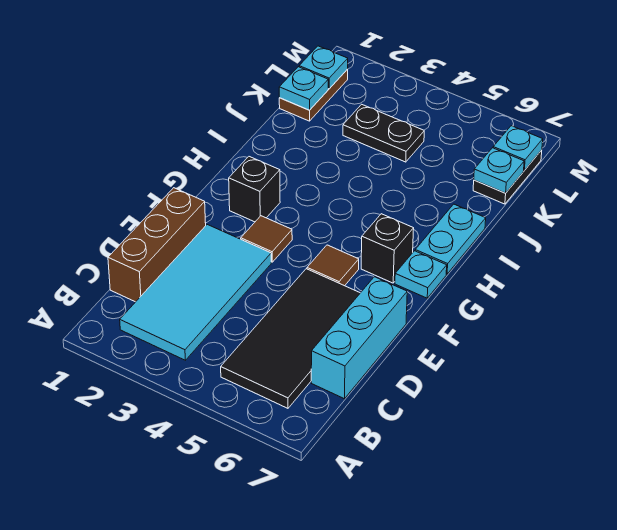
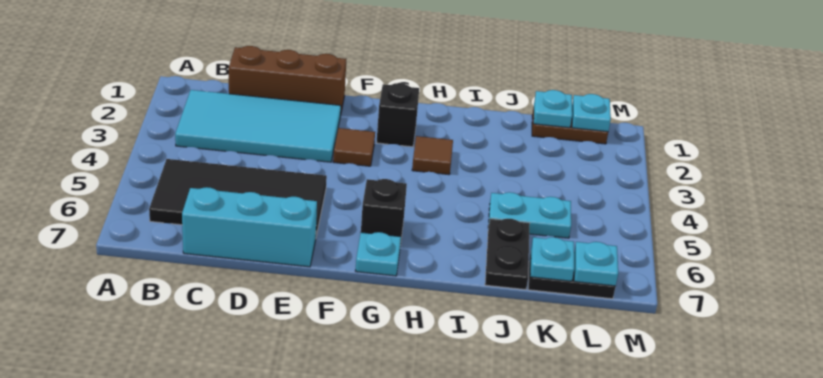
brown 1x1 tile [307,245,359,286] -> brown 1x1 tile moved to [412,136,453,175]
cyan 1x2 plate [415,204,486,274] -> cyan 1x2 plate moved to [488,192,571,238]
black 1x2 plate [343,104,424,162] -> black 1x2 plate moved to [485,219,530,290]

